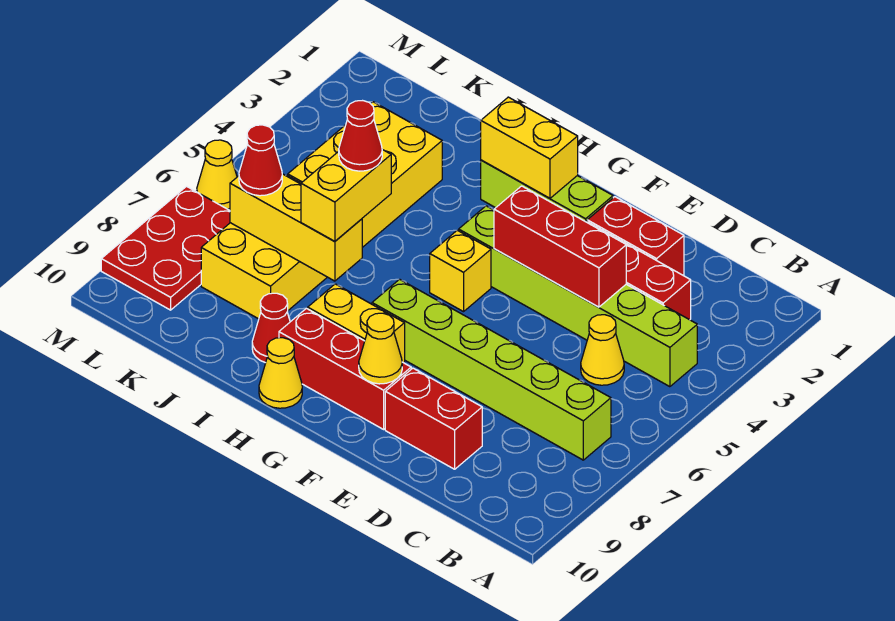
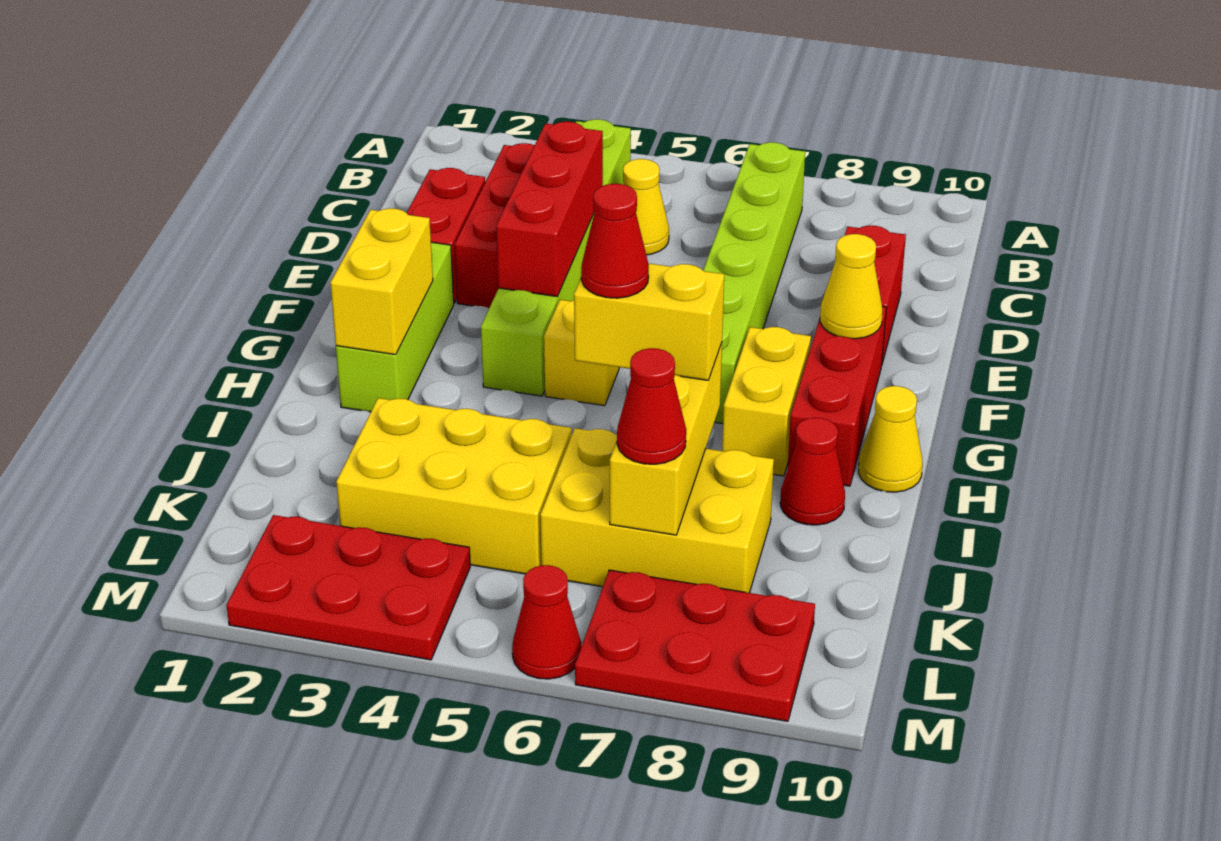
none -> red 2x3 plate [227,515,470,660]
yellow 1x1 cone [197,140,237,209] -> red 1x1 cone [512,565,581,679]

